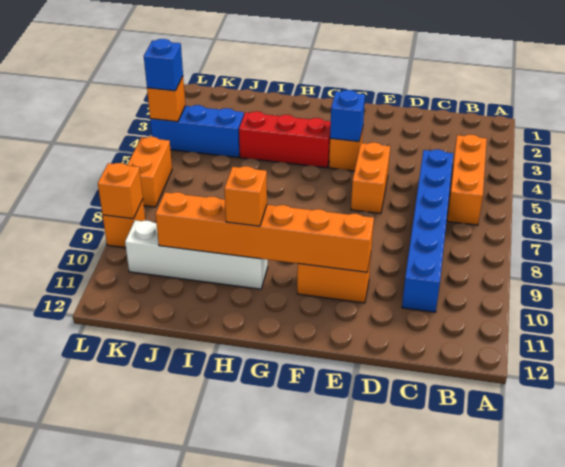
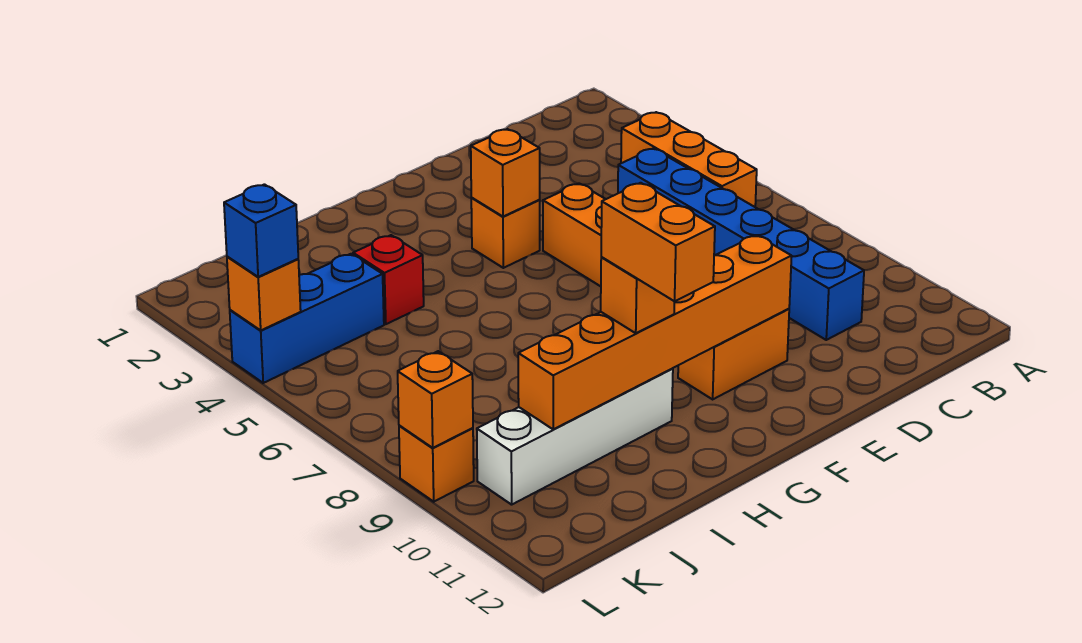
blue 1x1 brick [330,90,365,142] -> orange 1x1 brick [471,129,540,217]
red 1x3 brick [239,111,331,168] -> red 1x1 brick [353,235,424,324]
orange 1x2 brick [127,137,172,207] -> orange 1x2 brick moved to [601,183,715,301]

